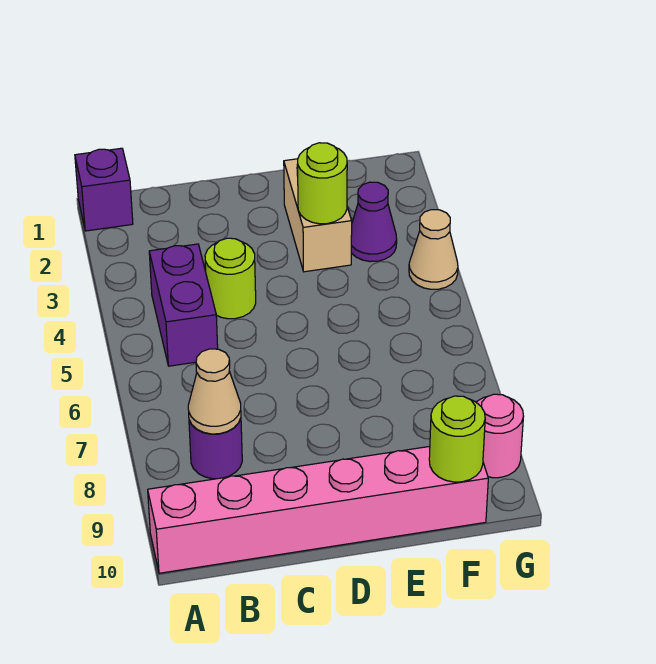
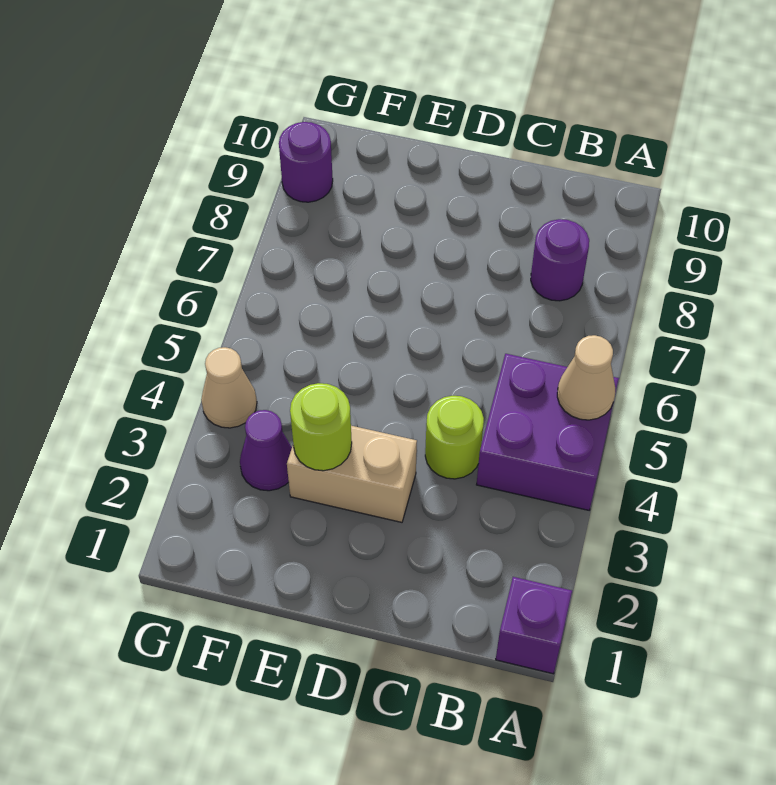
pink 1x6 brick [148,446,488,573] -> none
purple 1x2 brick [149,244,218,366] -> purple 2x2 brick [477,354,619,510]
tan 1x1 cone [188,349,241,434] -> tan 1x1 cone moved to [557,335,615,420]
tan 1x2 brick [284,159,352,272] -> tan 1x2 brick turned to [287,426,417,522]
lime 1x1 round brick [429,396,485,482] -> none
pink 1x1 round brick [476,394,524,478] -> purple 1x1 round brick [279,122,333,202]

